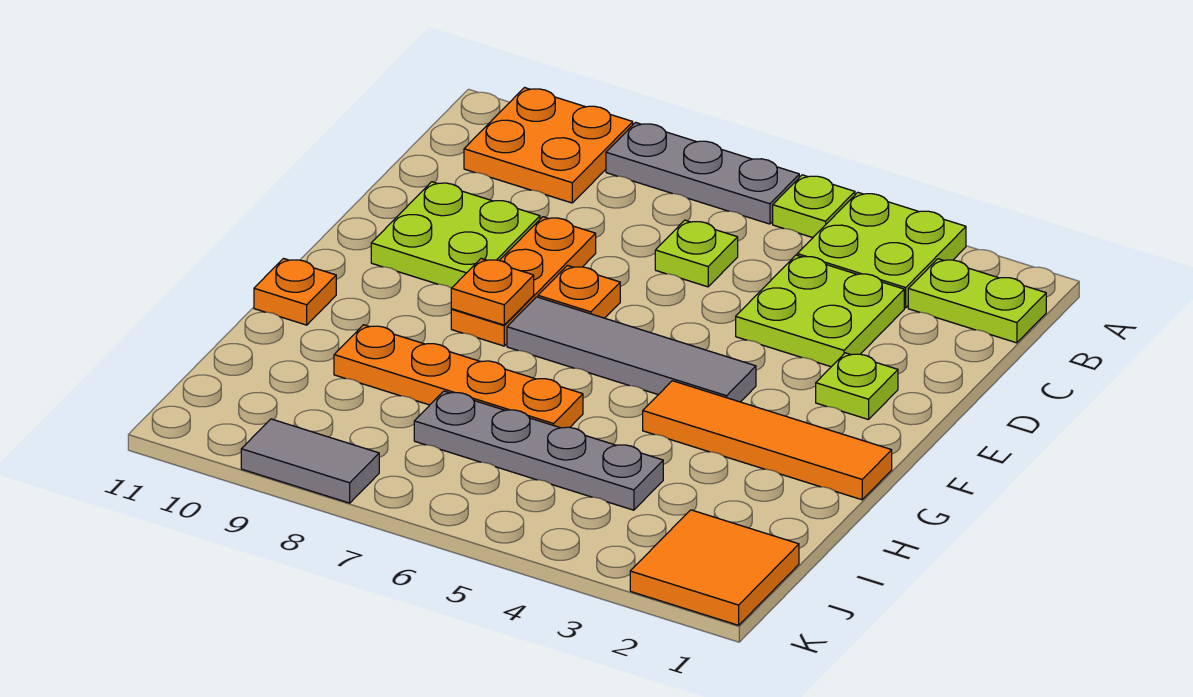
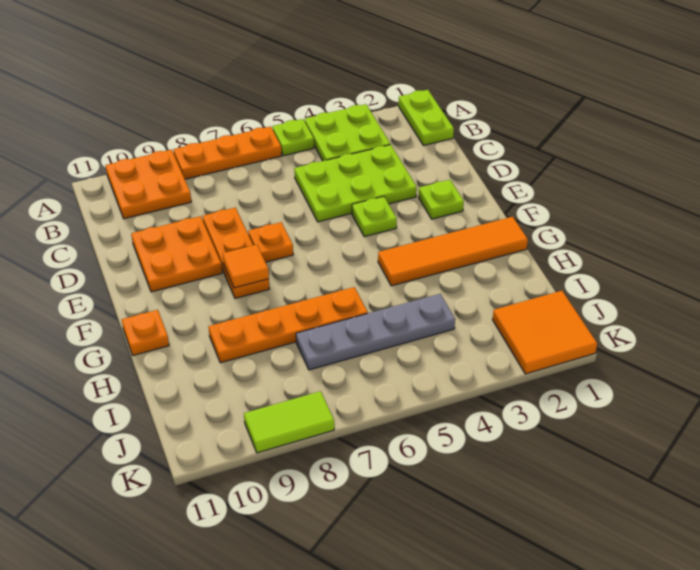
grey 1x3 plate [606,123,799,224] -> orange 1x3 plate [173,126,282,179]
lime 1x2 plate [908,259,1046,343] -> lime 1x2 plate turned to [399,90,454,146]
lime 2x2 plate [736,255,904,367] -> lime 2x3 plate [294,145,417,222]
lime 1x1 plate [655,220,738,287] -> lime 1x1 plate moved to [352,196,397,237]
lime 2x2 plate [371,182,540,288] -> orange 2x2 plate [131,216,222,292]
grey 1x4 tile [507,297,756,402] -> none
orange 1x1 plate [451,259,534,325] -> orange 1x1 tile [223,245,269,288]
grey 1x2 tile [241,419,379,503] -> lime 1x2 tile [244,391,334,453]

